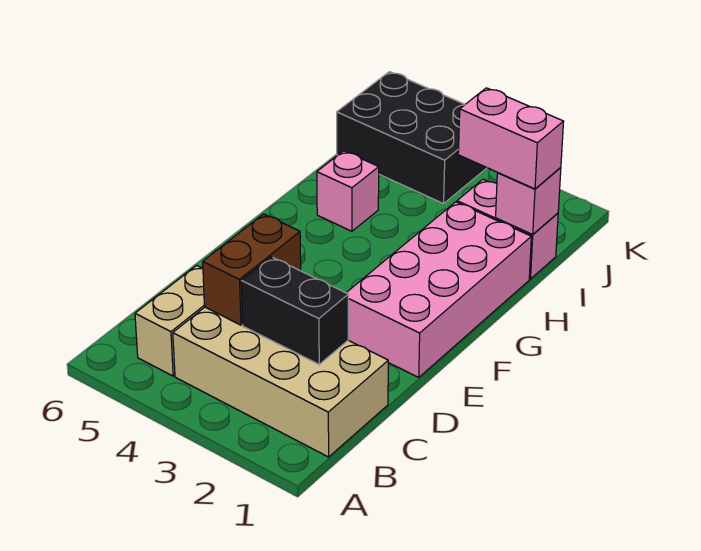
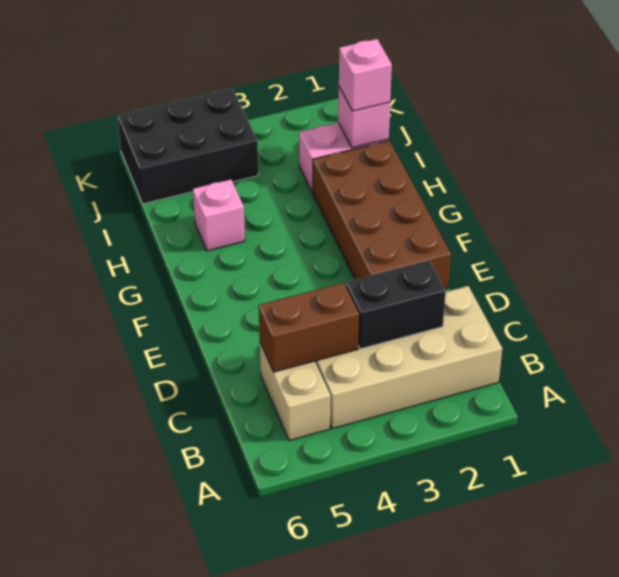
brown 1x2 brick [203,214,301,325] -> brown 1x2 brick turned to [259,283,359,372]
pink 2x4 brick [346,202,531,377] -> brown 2x4 brick [313,141,451,289]
pink 1x2 brick [458,88,564,189] -> pink 1x1 brick [339,39,392,111]

